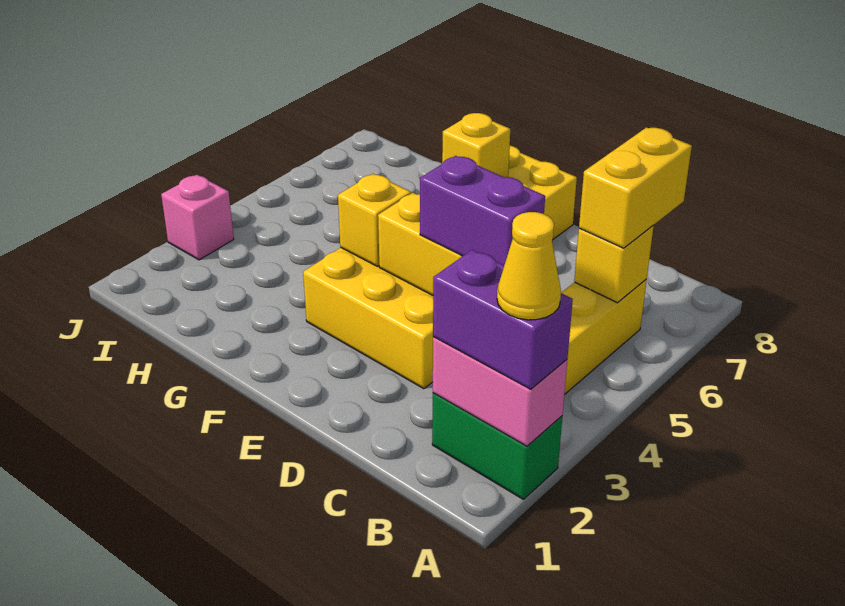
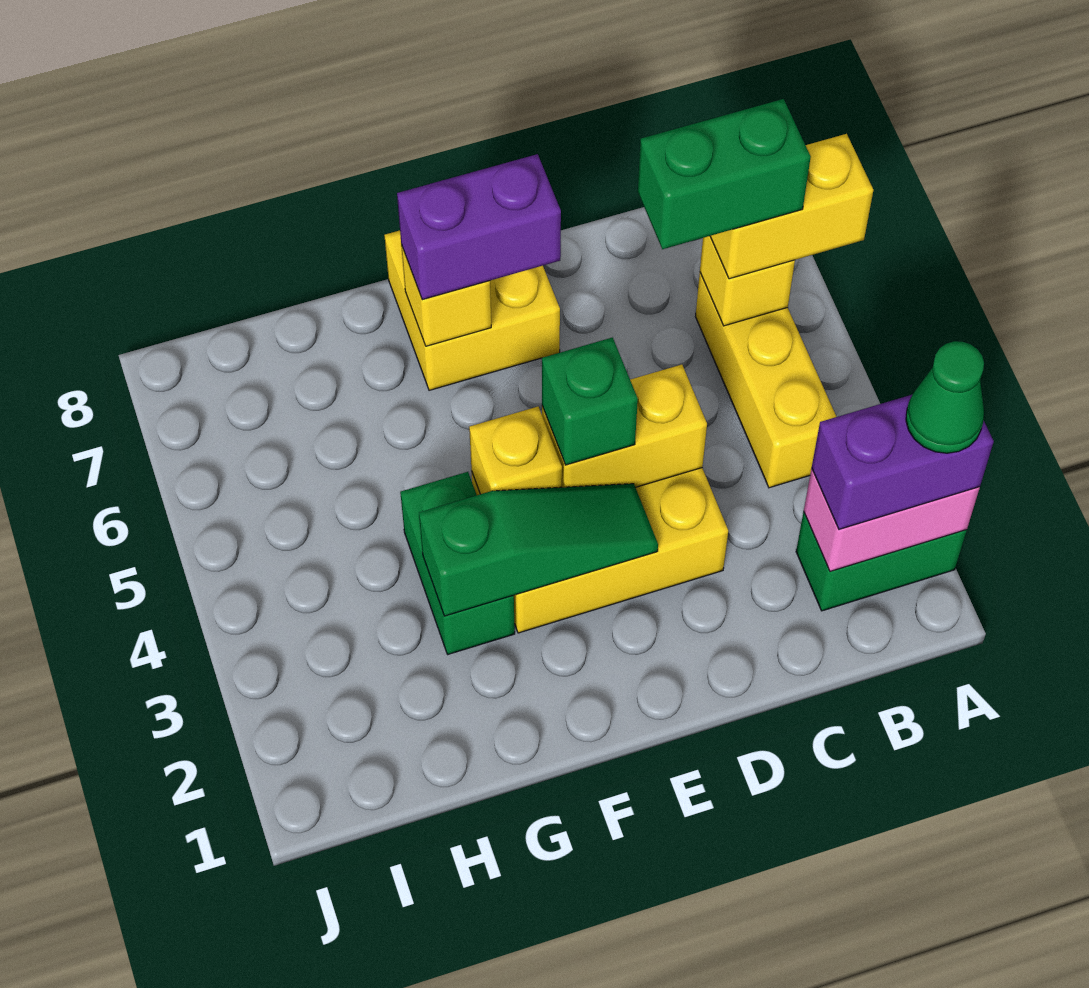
yellow 1x1 cone [497,212,561,320] -> green 1x1 cone [906,341,984,453]
yellow 1x2 brick [579,127,692,248] -> yellow 1x2 brick turned to [710,134,873,279]
none -> green 1x2 brick [638,99,811,249]
purple 1x2 brick [420,156,545,265] -> purple 1x2 brick moved to [397,154,561,300]
none -> green 1x3 slope [419,484,658,616]
none -> green 1x1 brick [542,337,638,465]
none -> green 1x2 brick [400,472,515,654]
pink 1x1 brick [161,175,234,260] -> none

